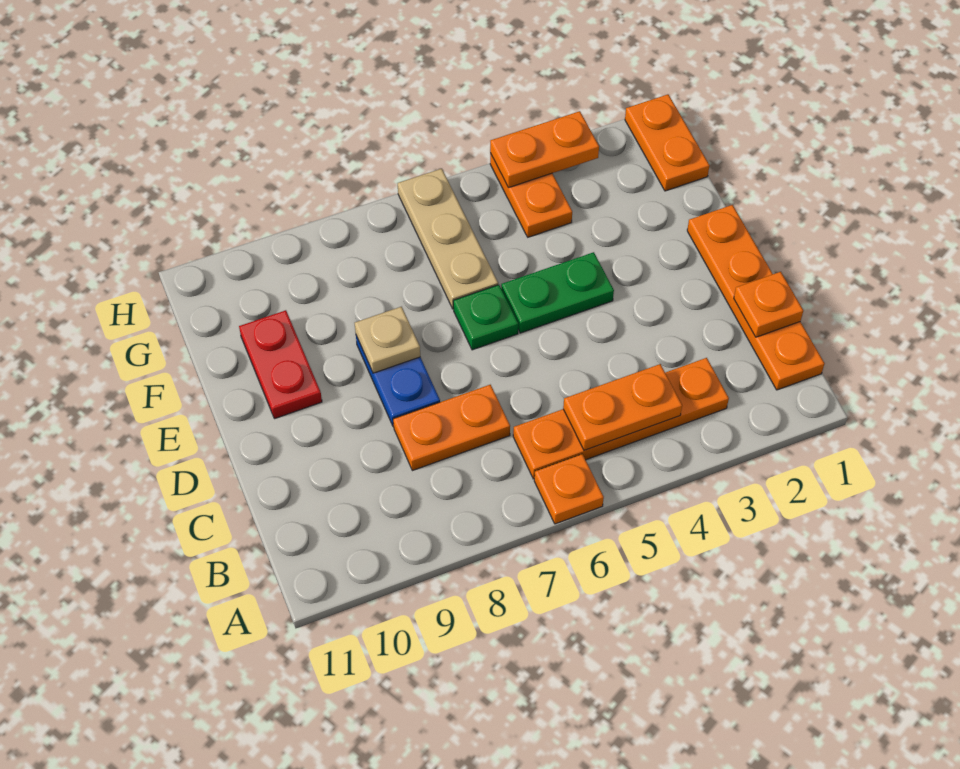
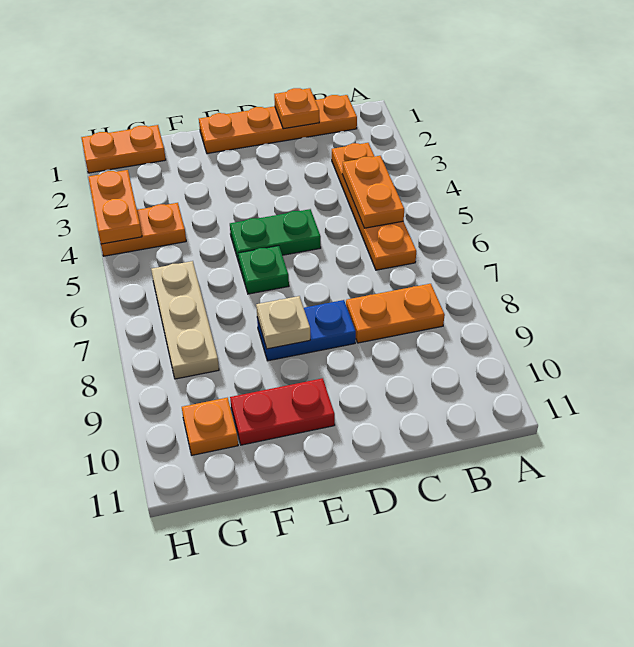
orange 1x1 plate [534,454,604,524] -> orange 1x1 plate moved to [182,398,238,455]
orange 1x2 plate [393,385,510,471] -> orange 1x2 plate turned to [346,284,445,343]
green 1x2 plate [501,252,614,333] -> green 1x2 plate turned to [230,209,321,262]
tan 1x3 plate [398,169,498,309] -> tan 1x3 plate turned to [151,261,219,379]

